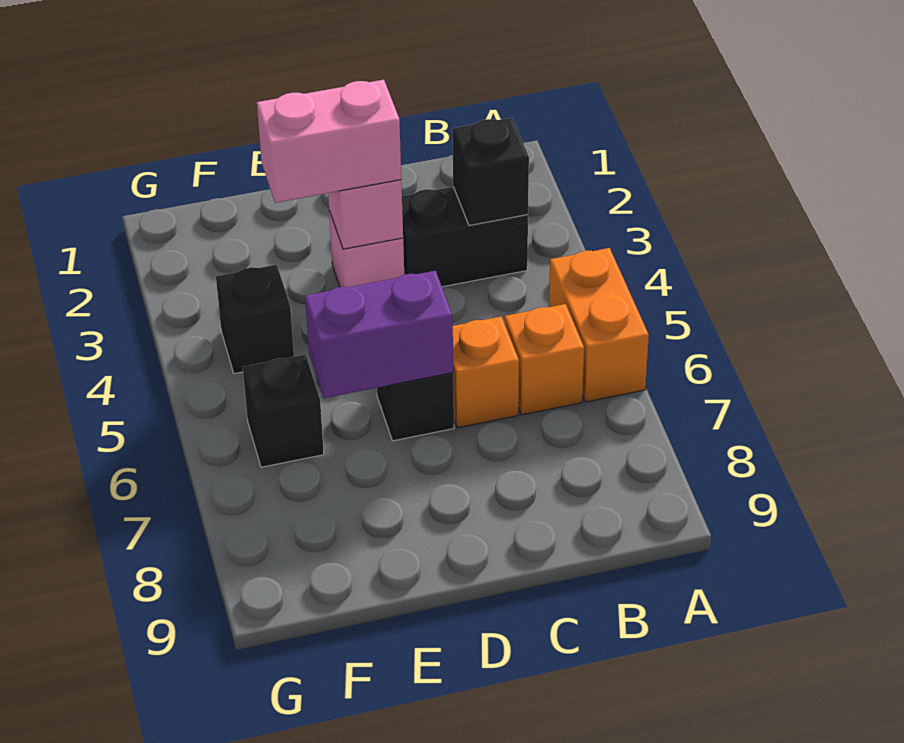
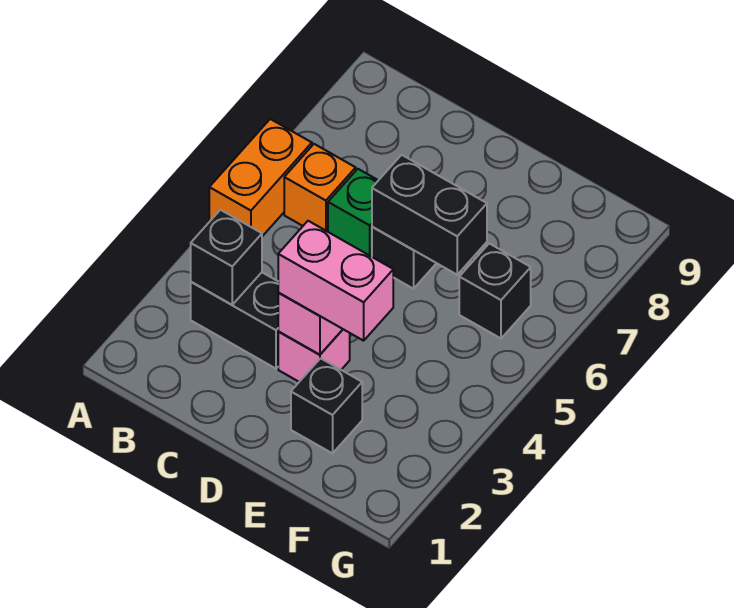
orange 1x1 brick [453,317,519,428] -> green 1x1 brick [328,169,378,257]
purple 1x2 brick [305,271,453,398] -> black 1x2 brick [372,155,487,275]
black 1x1 brick [216,265,294,374] -> black 1x1 brick moved to [291,358,362,453]

